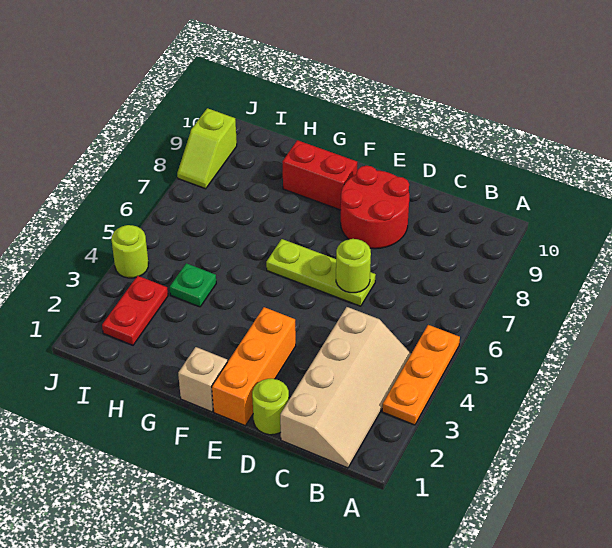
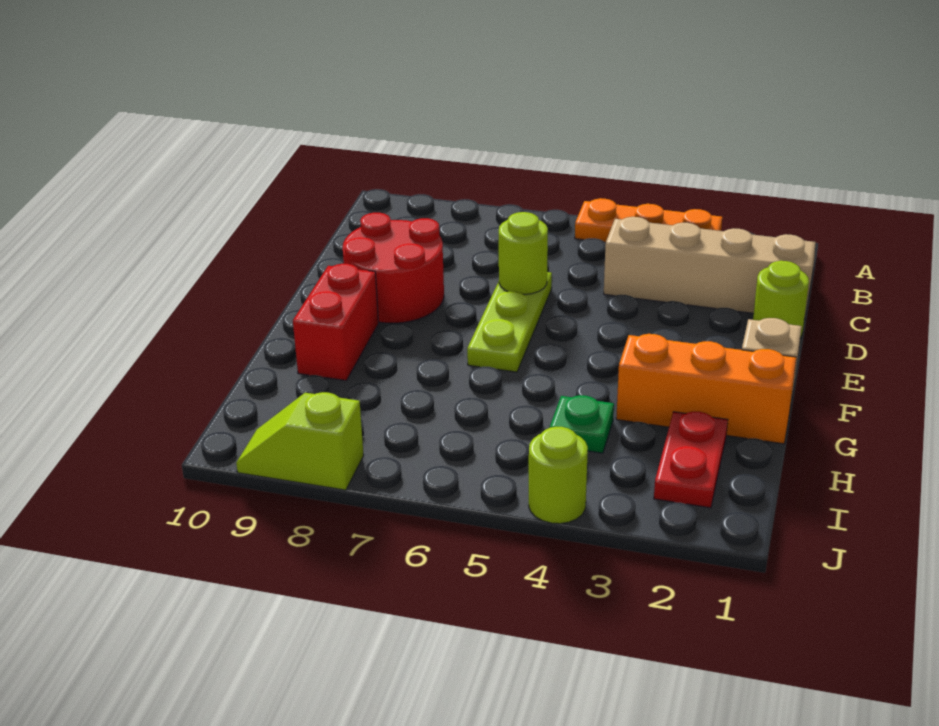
orange 1x3 brick [212,307,296,426] -> orange 1x3 brick moved to [616,334,796,444]
red 1x2 plate [102,276,168,345] -> red 1x2 plate turned to [654,411,728,508]
lime 1x2 slope [177,108,237,189] -> lime 1x2 slope turned to [236,392,364,490]

